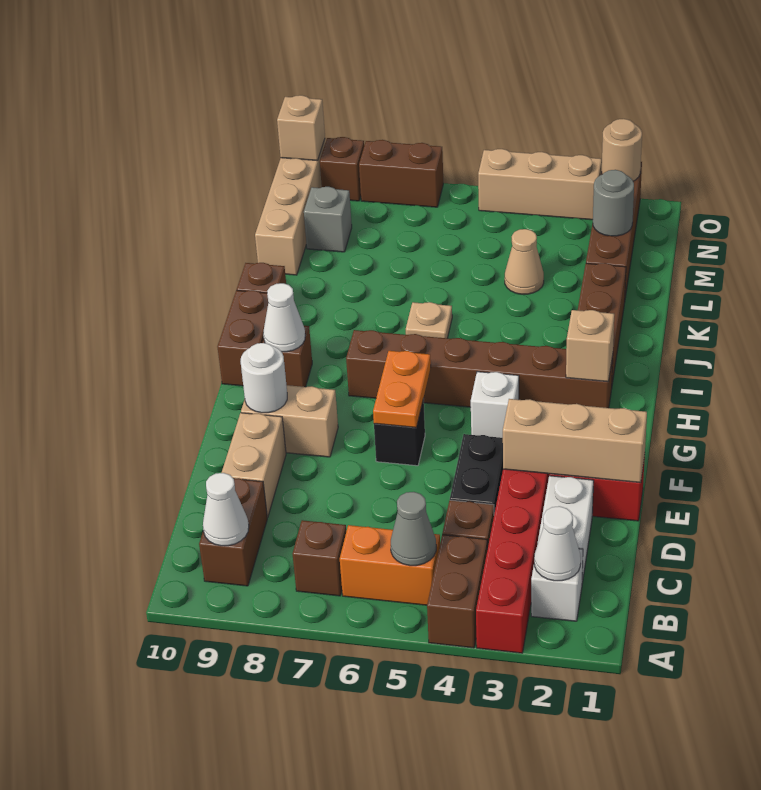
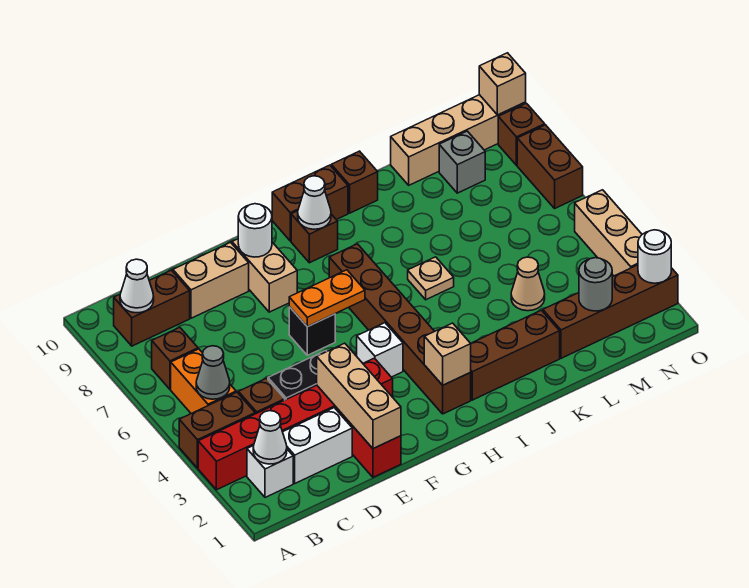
tan 1x1 round brick [601,119,642,181] -> white 1x1 round brick [638,230,671,283]

